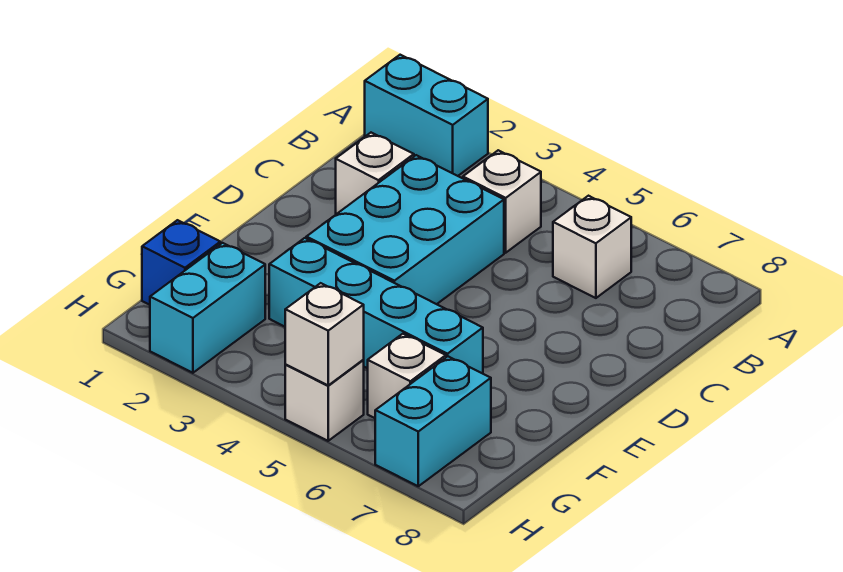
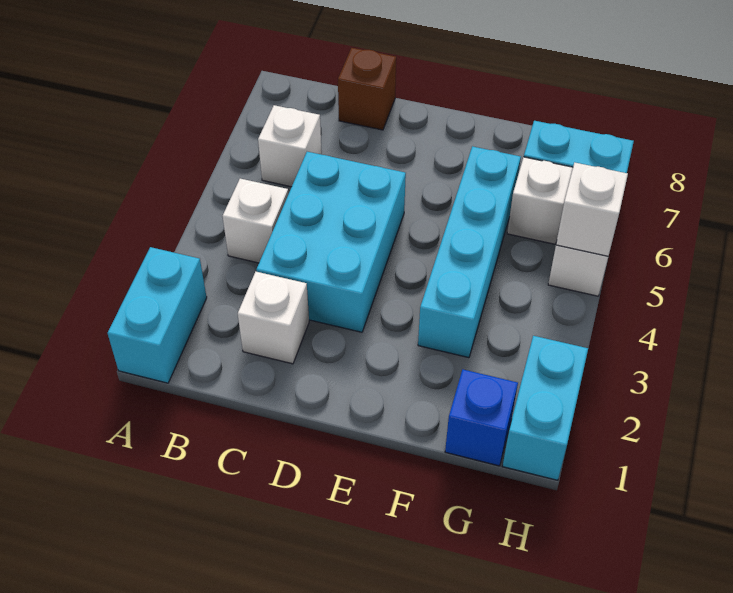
cyan 2x3 brick [306,155,504,304] -> cyan 2x3 brick turned to [256,152,406,332]
none -> brown 1x1 brick [338,48,396,130]
cyan 1x2 brick [150,243,265,373] -> cyan 1x2 brick turned to [503,336,588,480]

